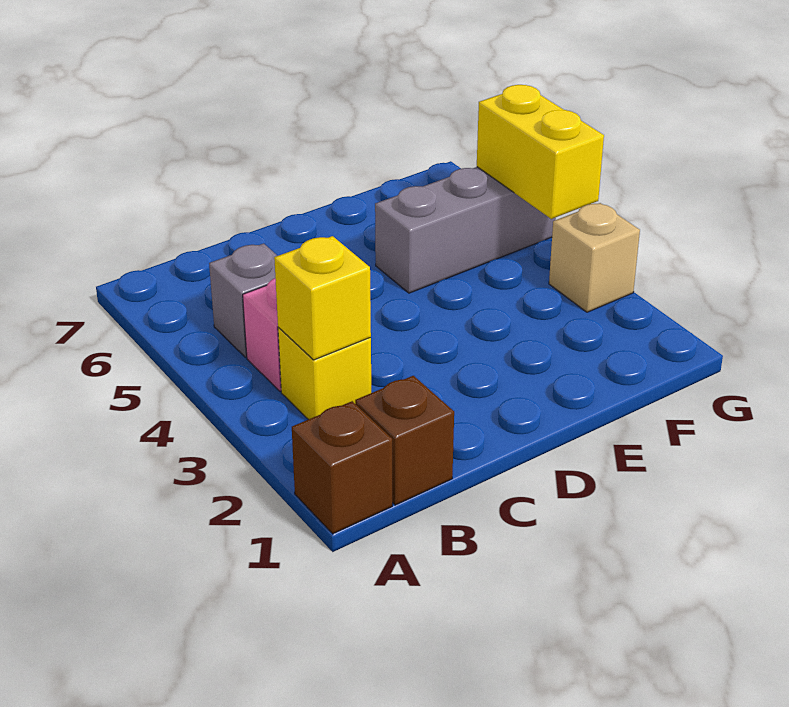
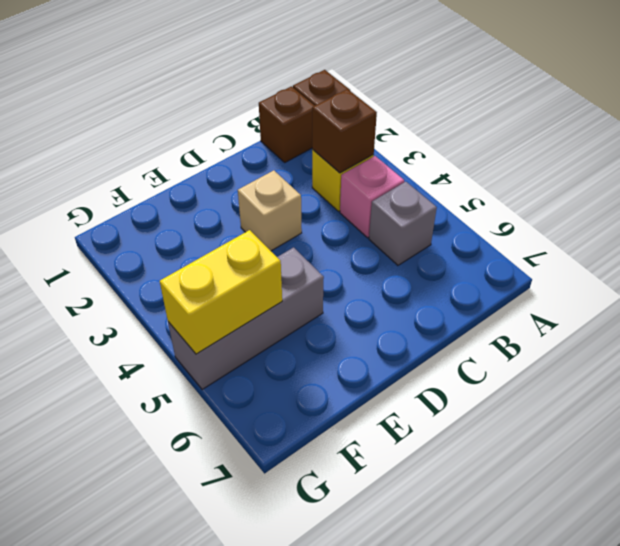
yellow 1x1 brick [274,236,371,360] -> brown 1x1 brick [312,89,377,173]
tan 1x1 brick [549,203,640,312] -> tan 1x1 brick moved to [238,170,302,251]
yellow 1x2 brick [477,85,604,219] -> yellow 1x2 brick turned to [160,230,282,354]

